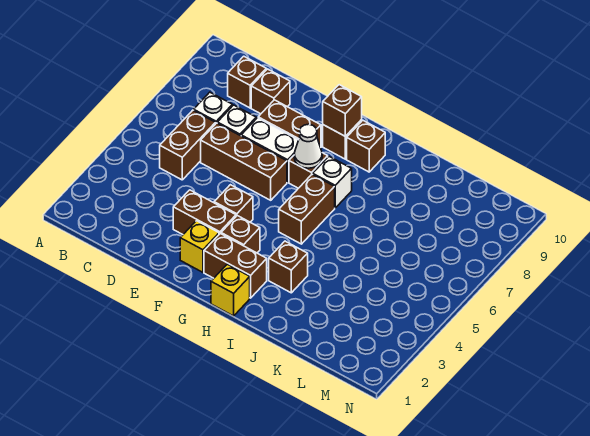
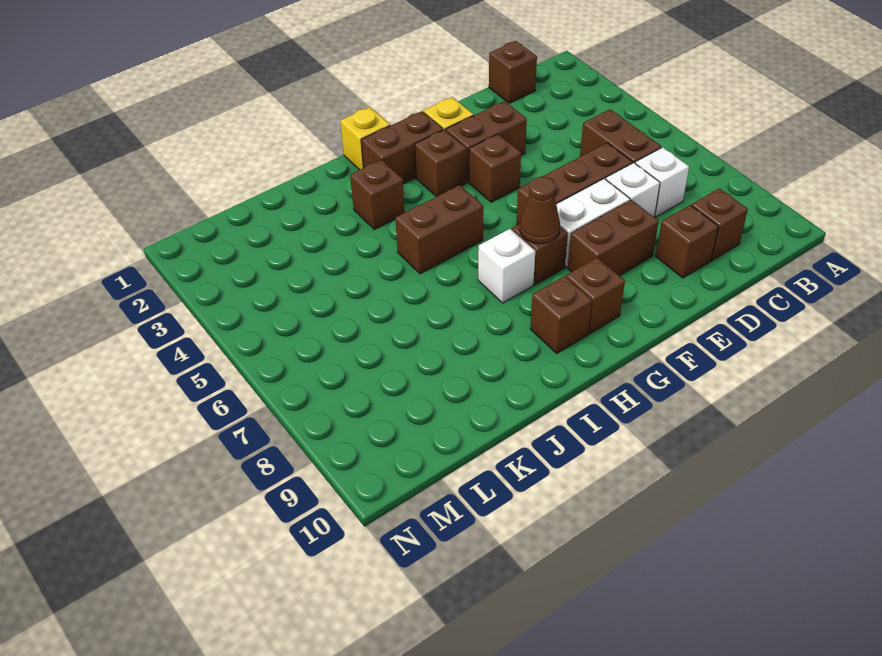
white 1x1 cone [294,124,322,168] -> brown 1x1 cone [520,177,560,244]
brown 1x1 brick [323,85,362,136] -> brown 1x1 brick moved to [489,41,537,103]
brown 1x2 brick [279,174,335,244] -> brown 1x2 brick turned to [396,185,483,274]

